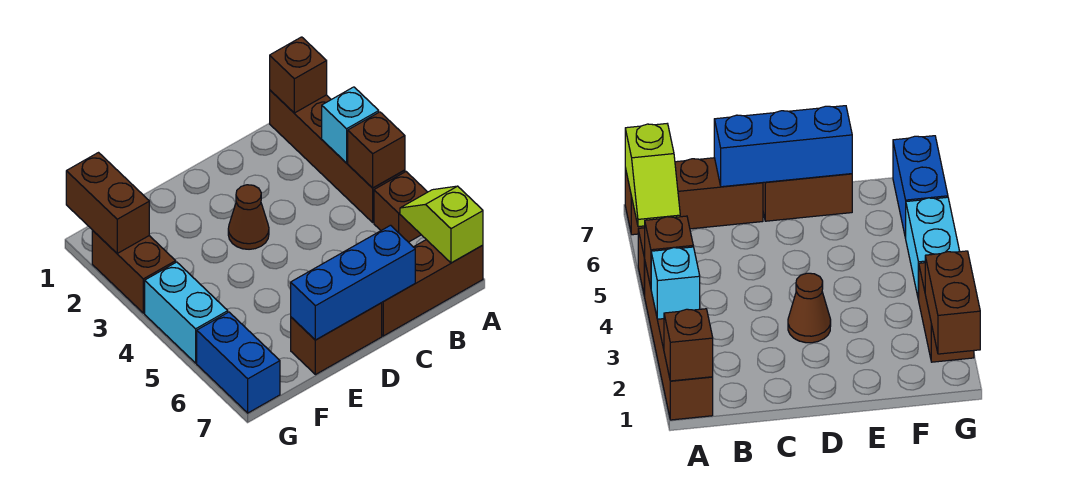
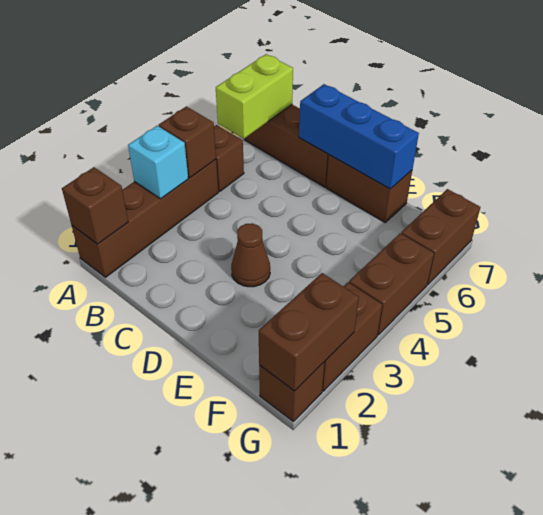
lime 1x2 slope [400,186,483,263] -> lime 1x2 brick [216,54,293,139]
none -> brown 1x1 brick [259,362,325,421]
cyan 1x2 brick [145,262,228,363] -> brown 1x2 brick [349,233,434,335]
blue 1x2 brick [197,312,280,413] -> brown 1x2 brick [401,189,480,285]

